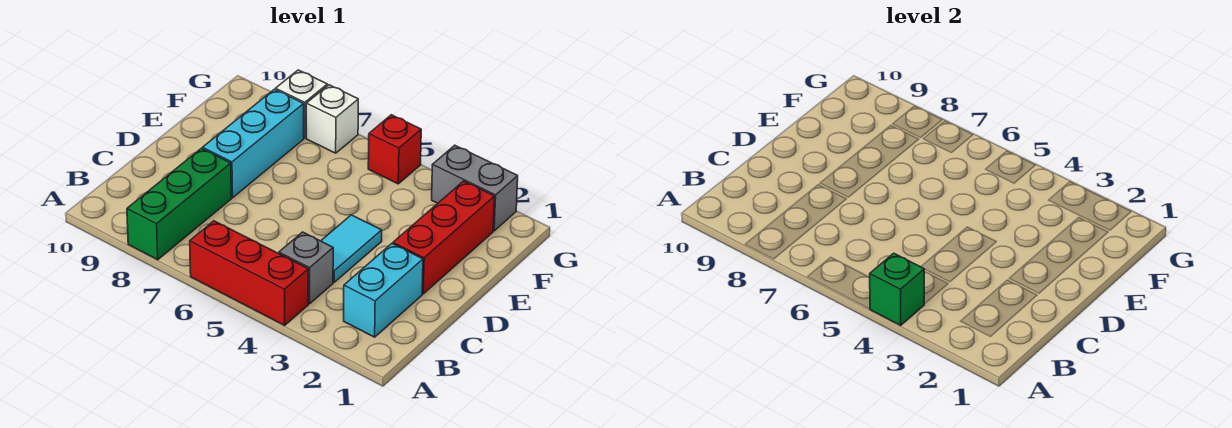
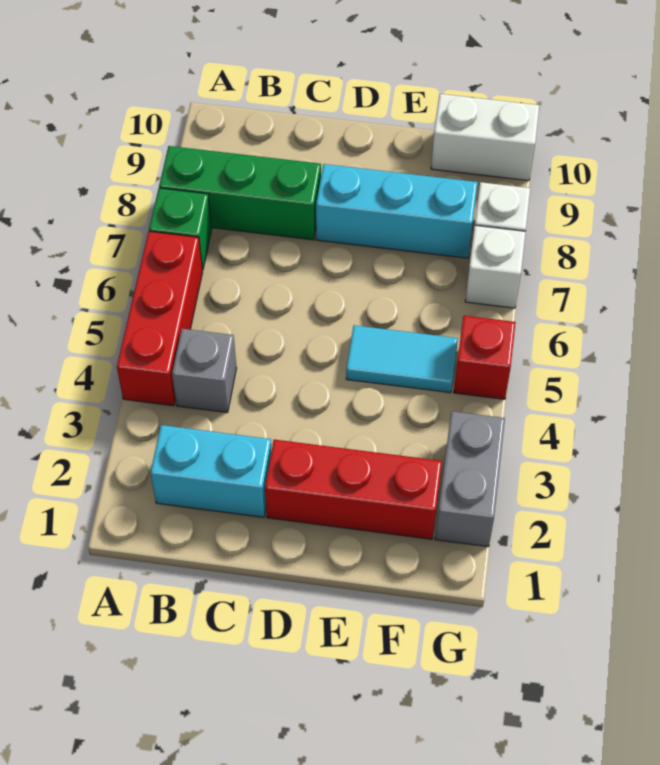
green 1x1 brick [870,253,924,325] -> green 1x1 brick moved to [149,188,212,270]
cyan 1x2 tile [321,215,382,282] -> cyan 1x2 tile moved to [346,325,458,393]
none -> white 1x2 brick [431,94,539,181]

